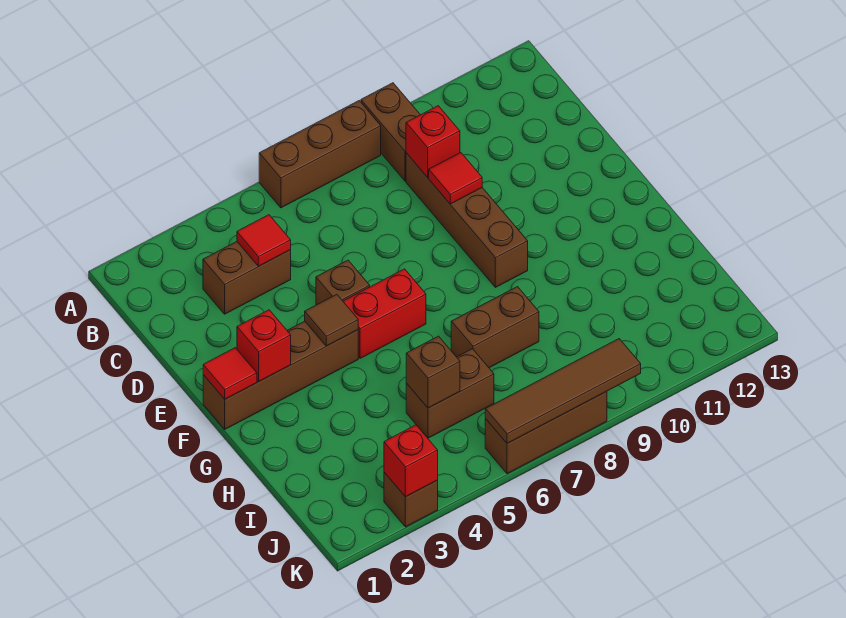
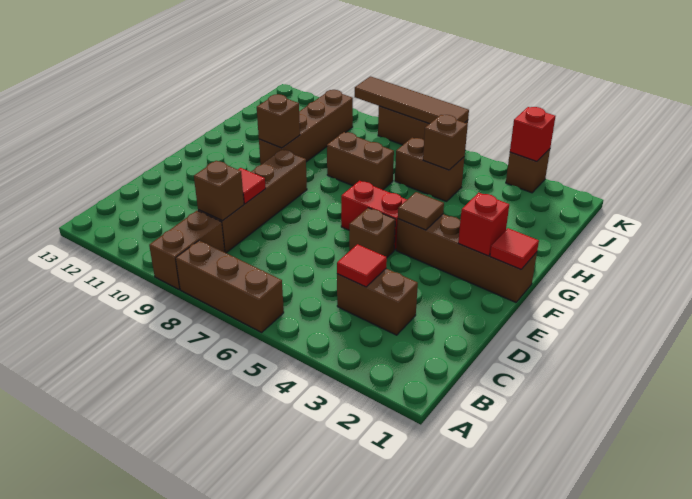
red 1x1 brick [406,106,460,177] -> brown 1x1 brick [194,161,244,221]
none -> brown 1x4 brick [259,90,353,164]
none -> brown 1x1 brick [257,94,300,148]

